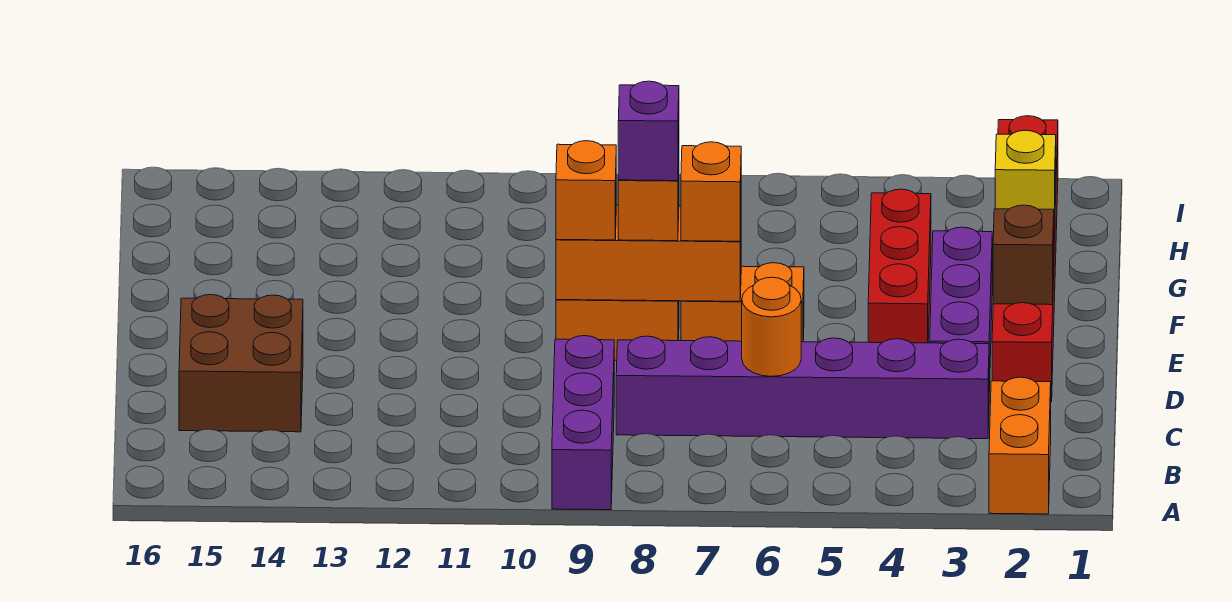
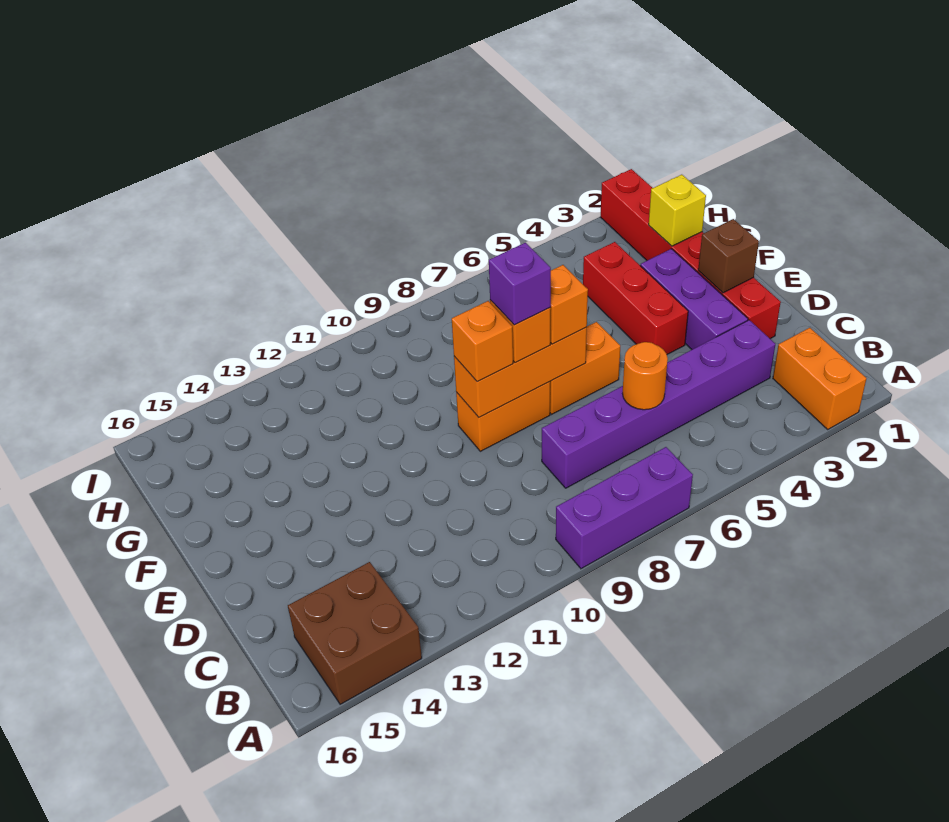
purple 1x3 brick [552,336,614,510] -> purple 1x3 brick turned to [556,447,693,569]
brown 2x2 brick [179,295,303,432] -> brown 2x2 brick moved to [288,562,422,704]

